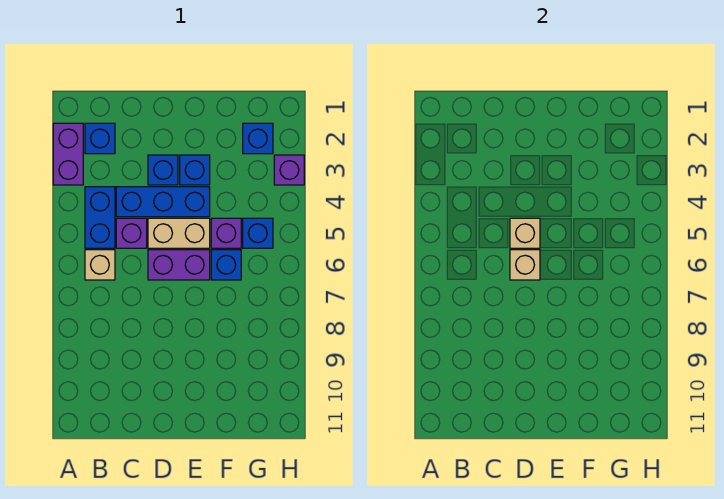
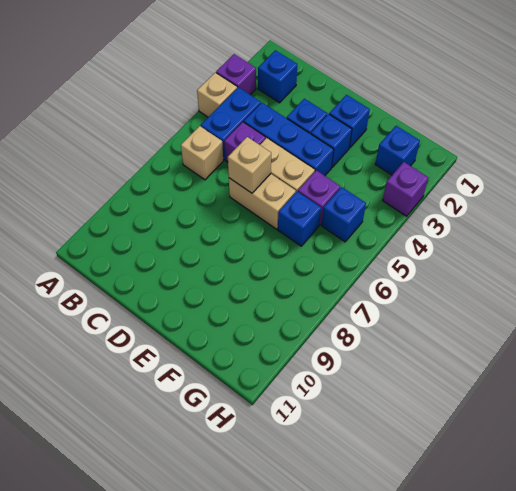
purple 1x2 brick [53,123,83,185] -> purple 1x1 brick [216,54,256,95]
tan 1x1 brick [510,218,540,248] -> tan 1x1 brick moved to [197,72,237,117]
purple 1x2 brick [148,250,210,280] -> tan 1x2 brick [229,174,296,229]
none -> blue 1x1 brick [329,95,370,148]

